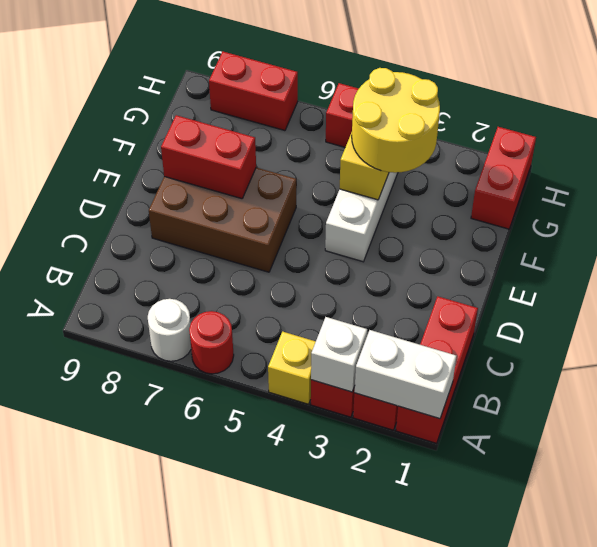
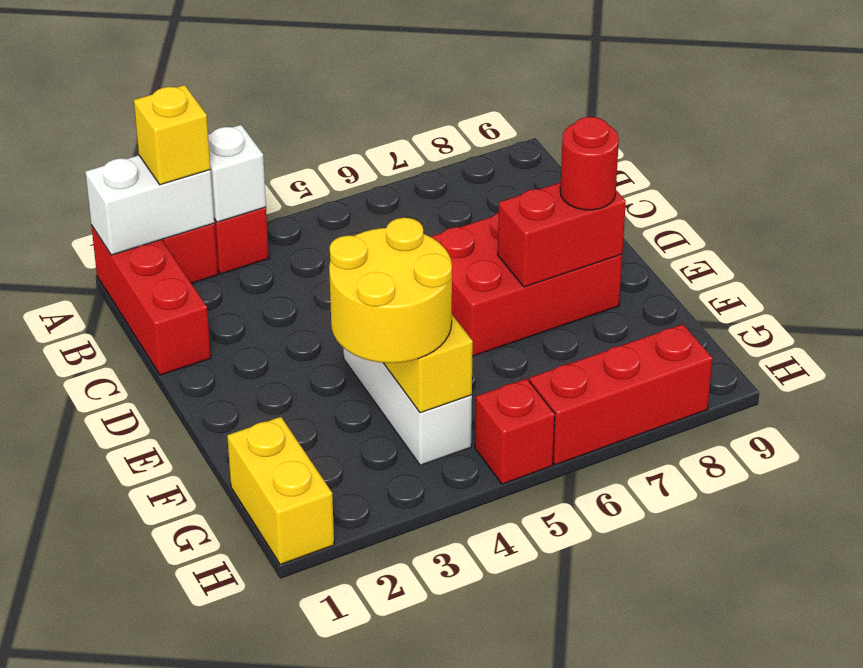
yellow 1x1 brick [268,332,316,404] -> yellow 1x1 brick moved to [134,85,210,185]
red 1x1 round brick [189,311,234,374] -> red 1x1 round brick moved to [560,117,619,210]
white 1x1 round brick [148,299,191,361] -> none
brown 2x3 brick [149,168,296,272] -> red 2x3 brick [431,213,622,356]
red 1x2 brick [471,127,536,229] -> yellow 1x2 brick [227,417,334,565]
red 1x2 brick [209,52,298,131] -> red 1x3 brick [529,324,713,465]

